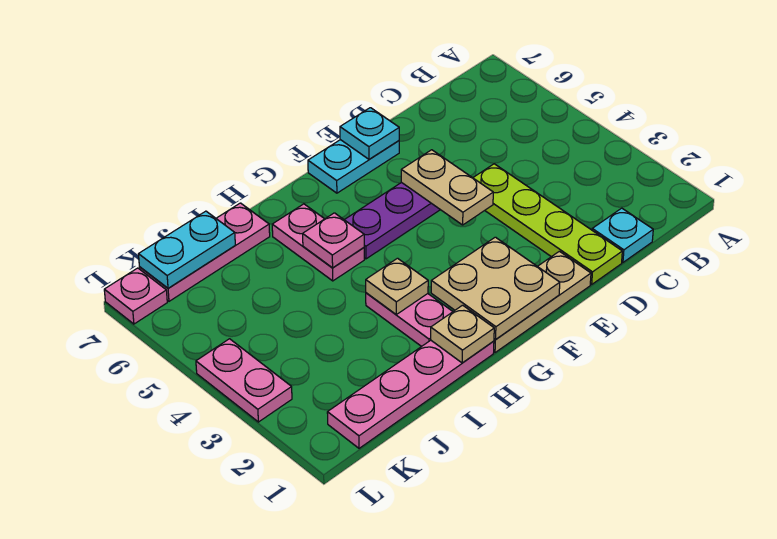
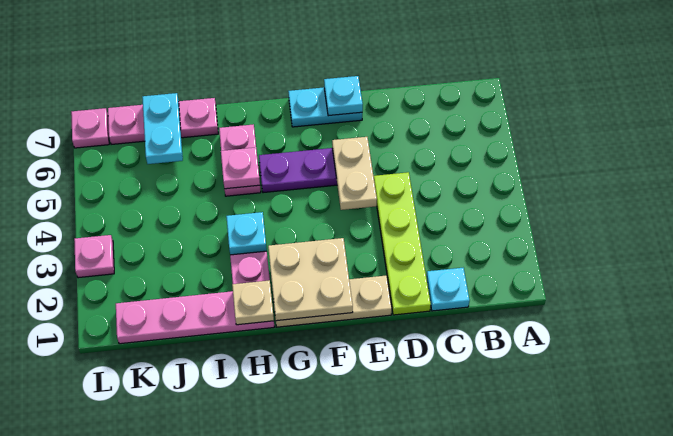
tan 1x1 plate [366,258,428,314] -> cyan 1x1 plate [226,212,267,255]
cyan 1x2 plate [139,211,235,288] -> cyan 1x2 plate turned to [142,93,183,164]
pink 1x2 plate [196,339,292,422] -> pink 1x1 plate [74,235,114,278]

